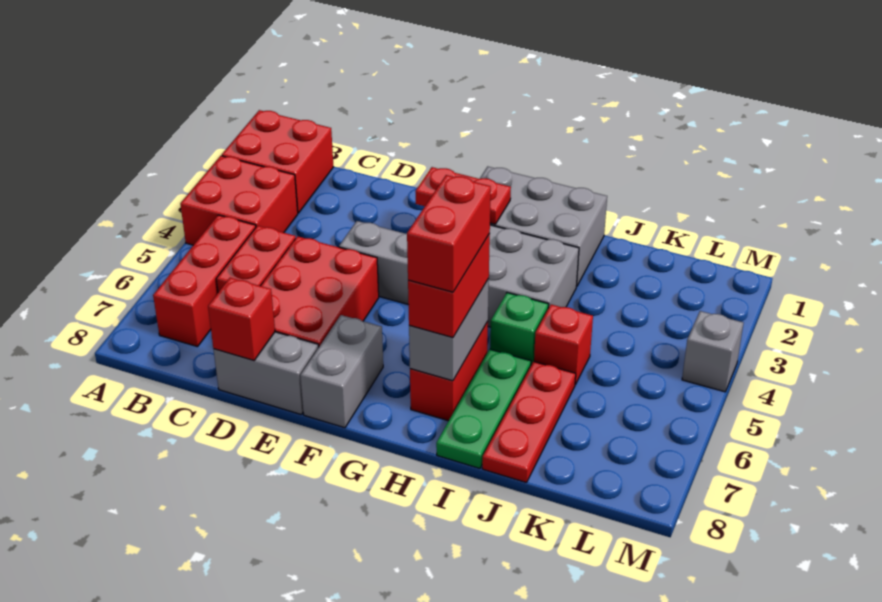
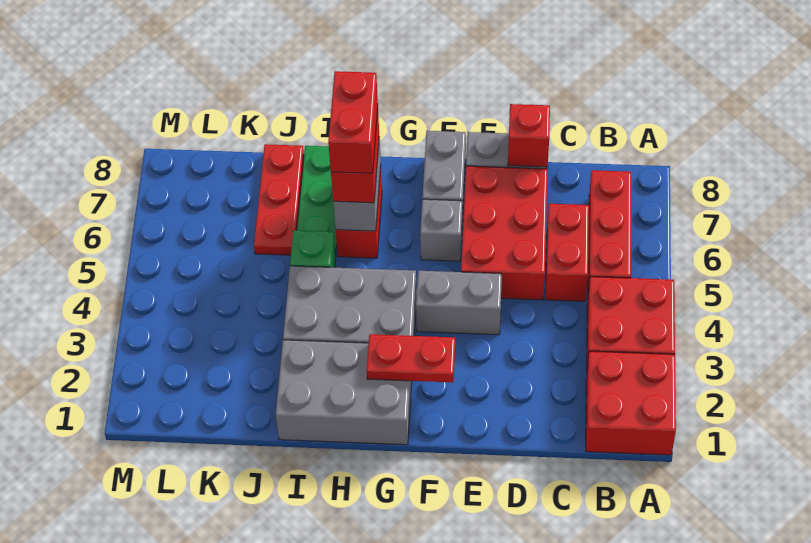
red 1x1 brick [534,304,593,385] -> none
grey 1x1 brick [682,311,743,392] -> grey 1x1 brick moved to [420,199,462,261]

